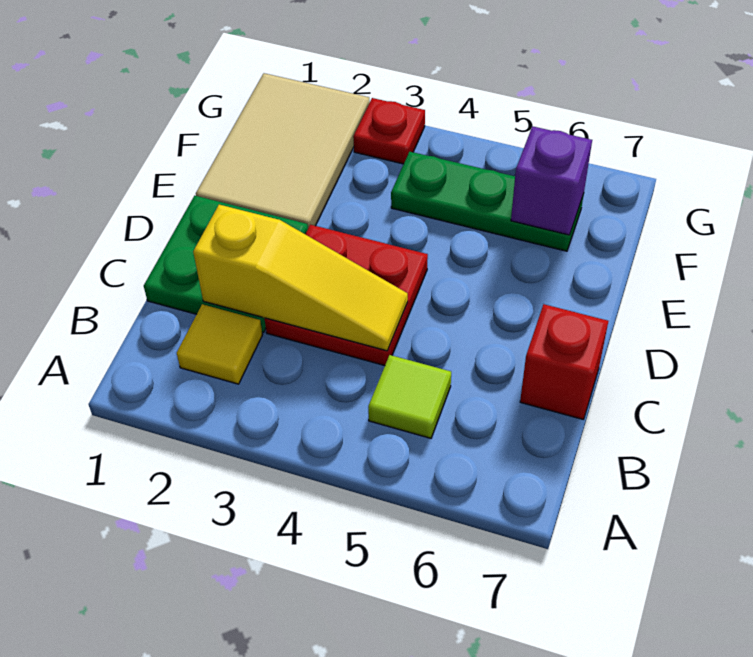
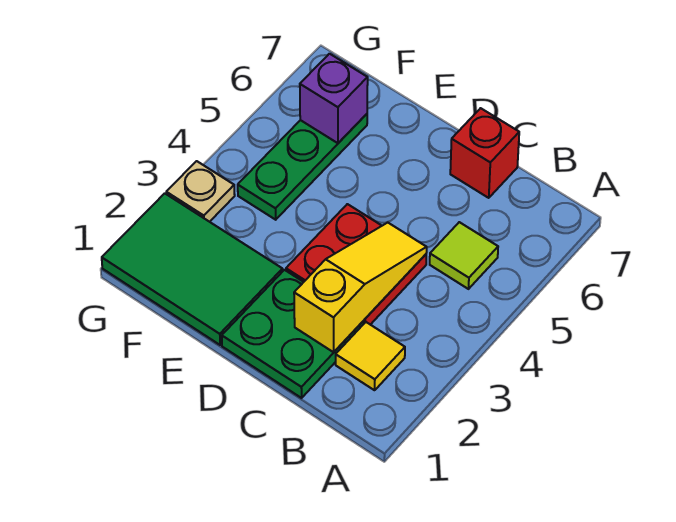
tan 2x3 tile [196,73,370,228] -> green 2x3 tile [102,193,283,345]
red 1x1 plate [353,98,425,164] -> tan 1x1 plate [166,161,235,222]

